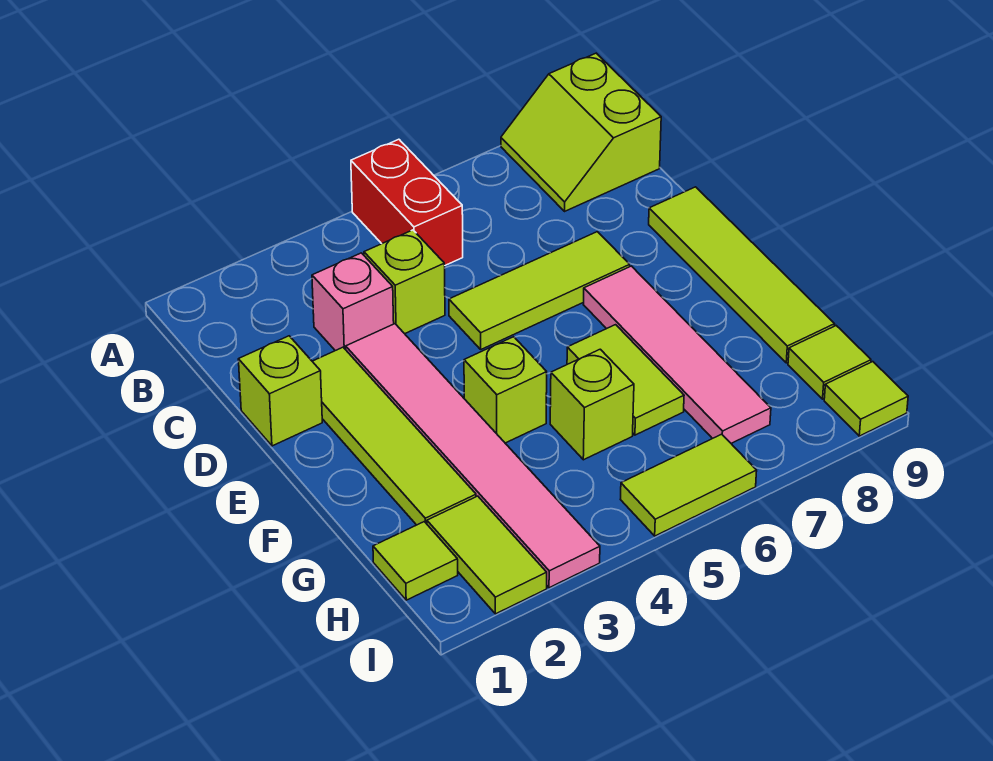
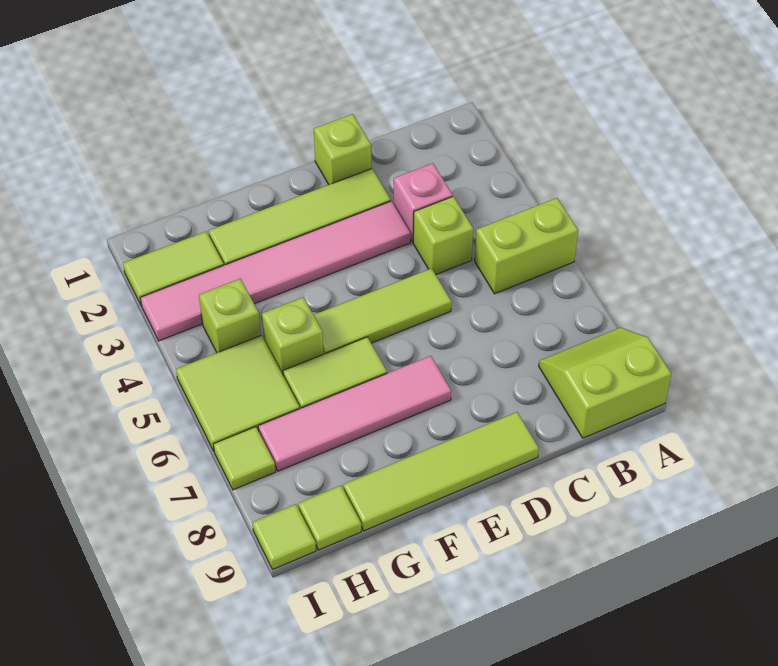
red 1x2 brick [351,139,463,265] -> lime 1x2 brick [475,198,578,294]
lime 1x3 tile [449,232,630,349] -> lime 1x3 tile turned to [314,268,451,354]
lime 1x1 brick [464,337,547,443] -> lime 1x1 brick moved to [199,279,261,353]
lime 1x1 tile [373,522,458,600] -> lime 1x1 tile moved to [213,427,276,490]
lime 1x2 tile [620,434,757,536] -> lime 2x2 tile [176,335,300,451]

